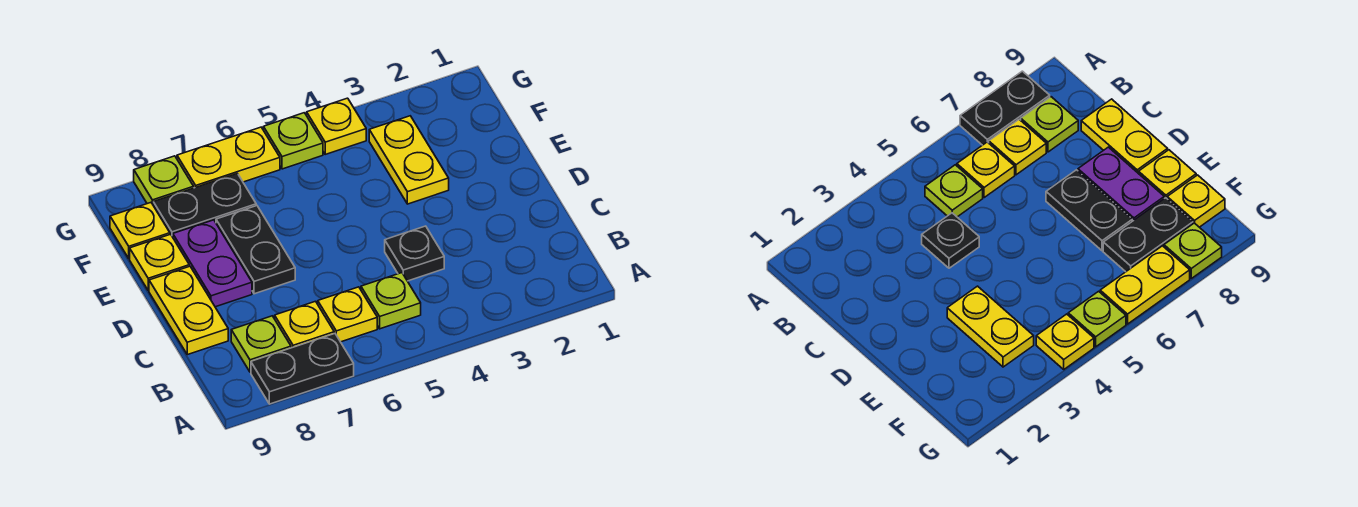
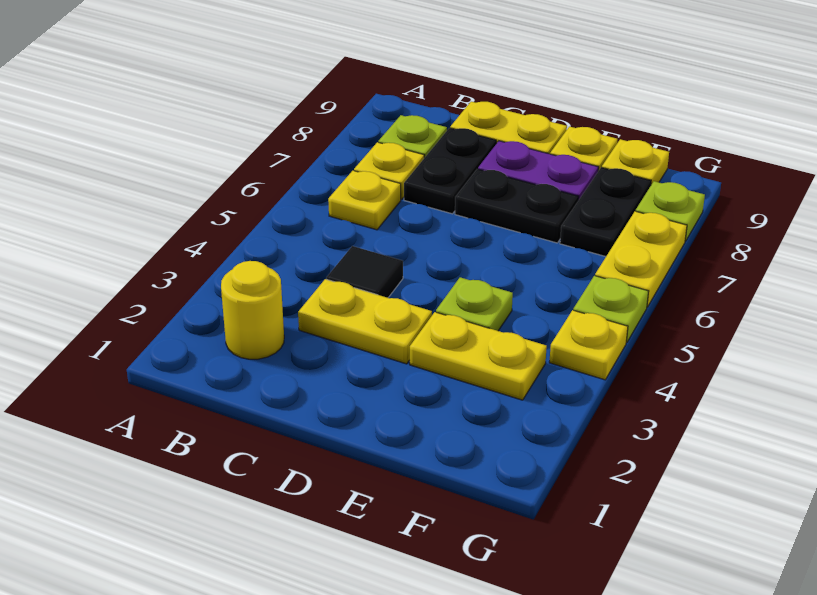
black 1x2 plate [251,333,354,404] -> black 1x2 plate moved to [404,128,496,214]
none -> yellow 1x1 round brick [221,261,284,359]
lime 1x1 plate [361,273,421,329] -> lime 1x1 plate moved to [436,277,513,331]
none -> yellow 1x2 plate [298,279,432,364]
black 1x1 plate [385,226,444,281] -> black 1x1 tile [326,246,403,298]

